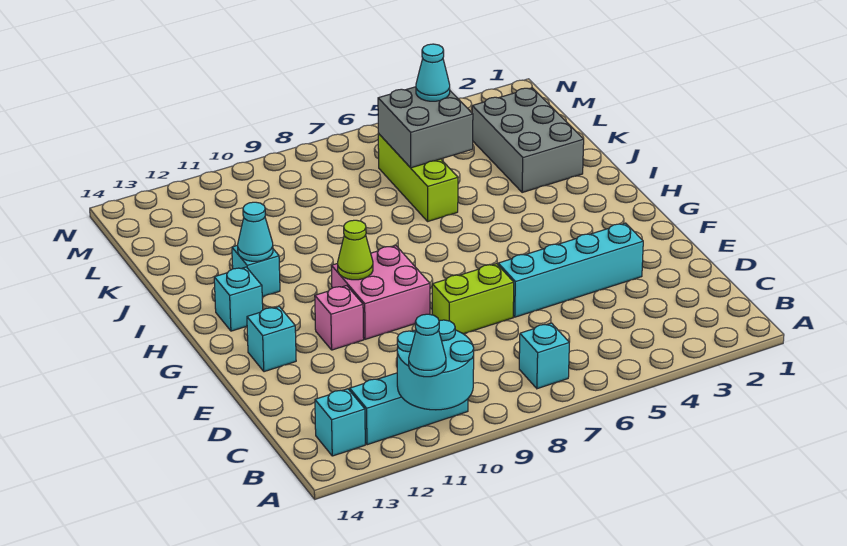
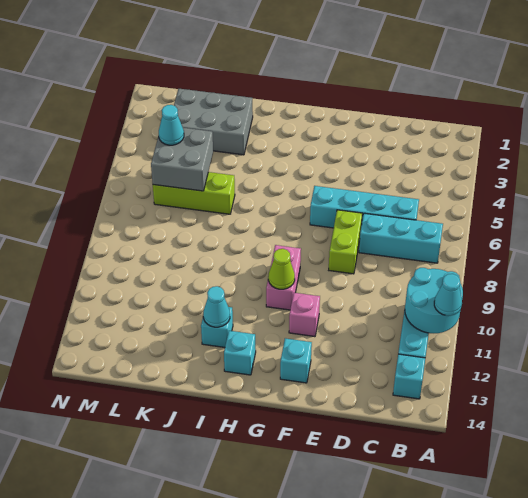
cyan 1x1 brick [519,323,569,389] -> cyan 1x3 brick [359,213,443,263]
cyan 1x4 brick [498,223,643,317] -> cyan 1x4 brick turned to [310,186,419,228]
pink 2x2 brick [331,246,430,339] -> pink 1x2 brick [266,245,301,310]

